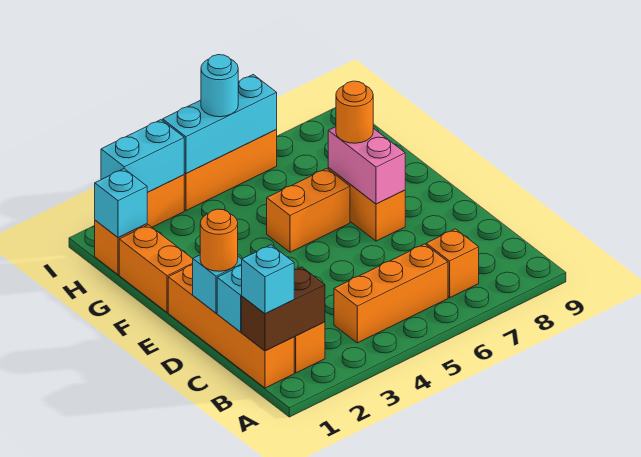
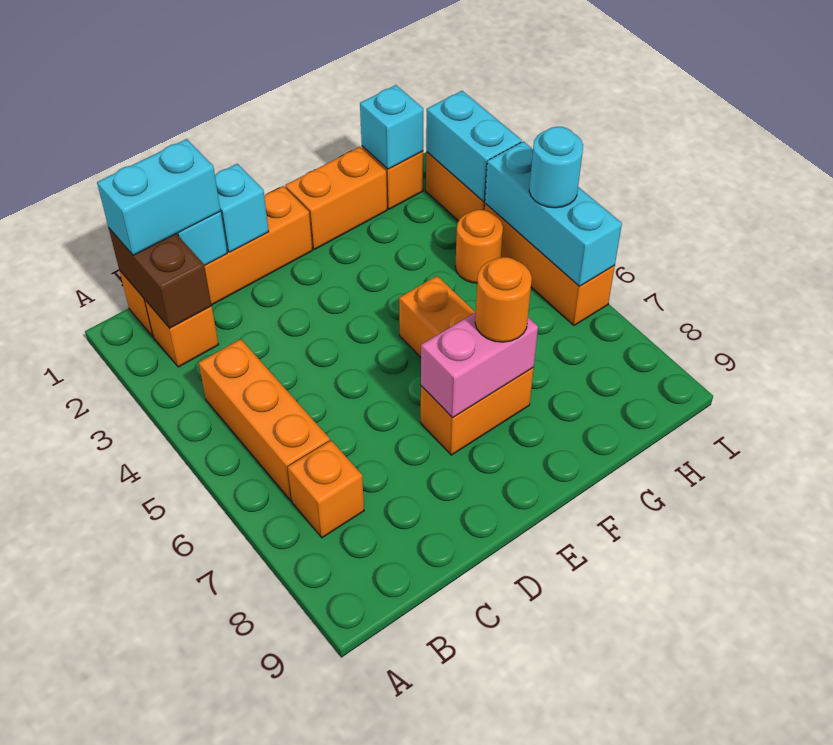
cyan 1x1 brick [242,245,294,314] -> cyan 1x2 brick [97,139,220,255]
orange 1x1 round brick [200,209,238,271] -> orange 1x1 round brick moved to [455,210,503,283]

